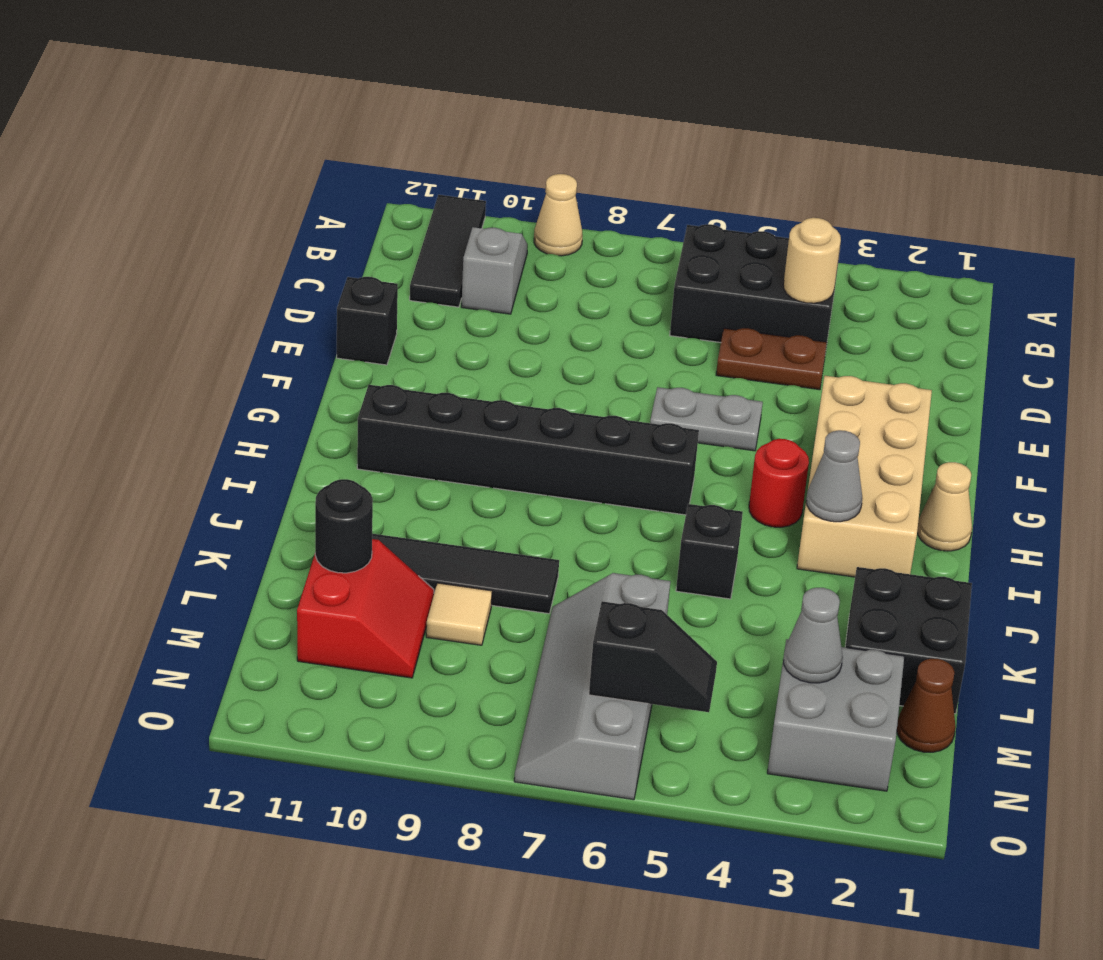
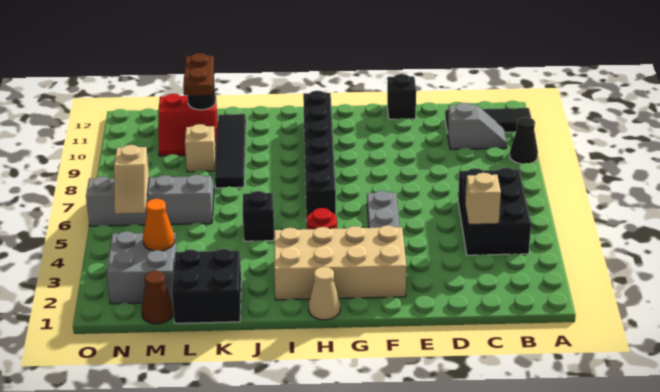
tan 1x1 cone [534,174,583,256] -> black 1x1 cone [510,117,538,164]
tan 1x1 round brick [783,218,841,303] -> tan 1x1 brick [465,173,501,224]
brown 1x2 plate [716,328,827,390] -> brown 1x2 plate moved to [183,53,214,96]
grey 1x1 cone [806,430,862,522] -> none
tan 1x1 tile [426,583,492,645] -> tan 1x1 brick [185,124,216,172]
grey 1x1 cone [783,588,843,683] -> orange 1x1 cone [143,199,175,251]
black 1x2 slope [589,601,717,712] -> tan 1x2 slope [114,145,149,214]

